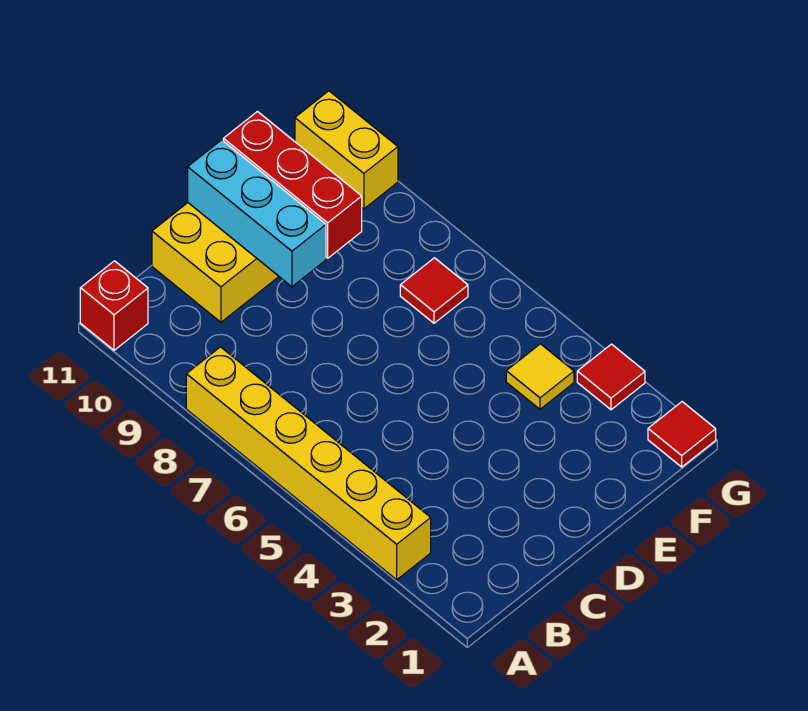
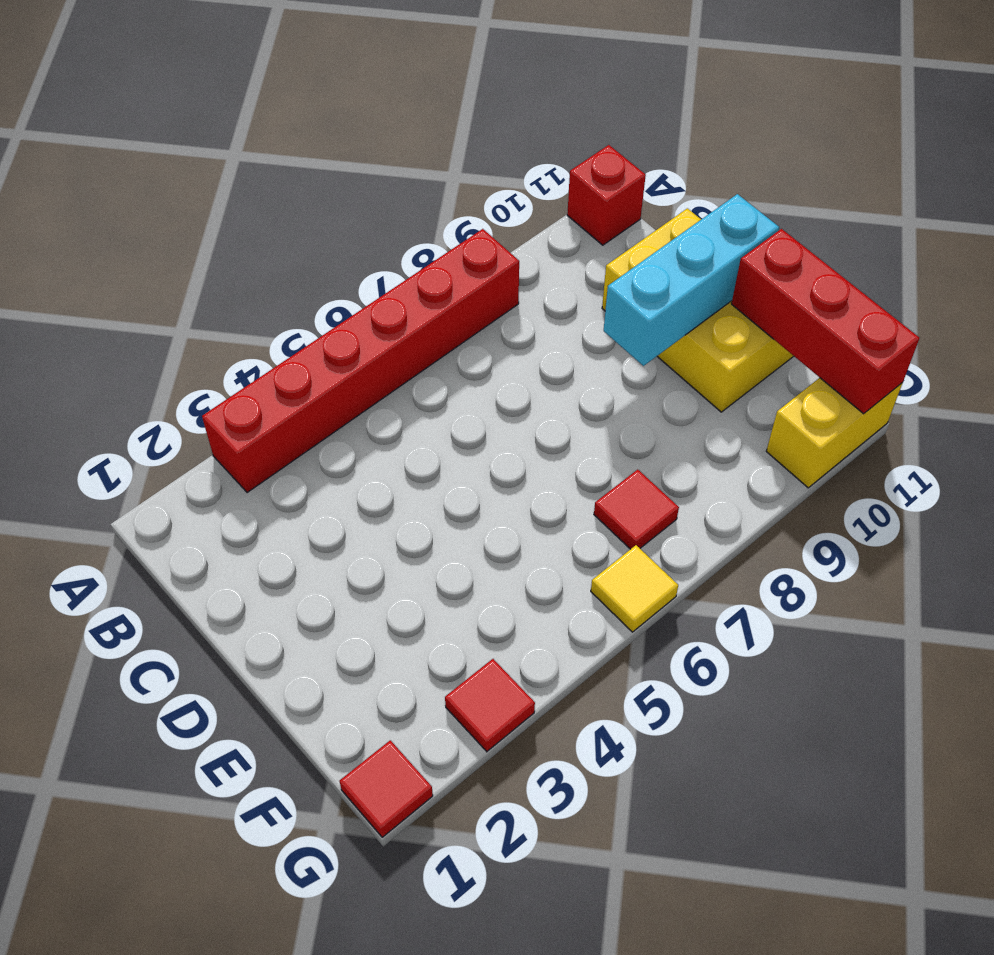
yellow 1x6 brick [186,347,431,580] -> red 1x6 brick [202,229,519,493]
red 1x3 brick [223,112,362,258] -> red 1x3 brick turned to [732,229,919,414]
yellow 1x1 tile [506,344,574,409] -> yellow 1x1 tile moved to [591,545,678,632]

